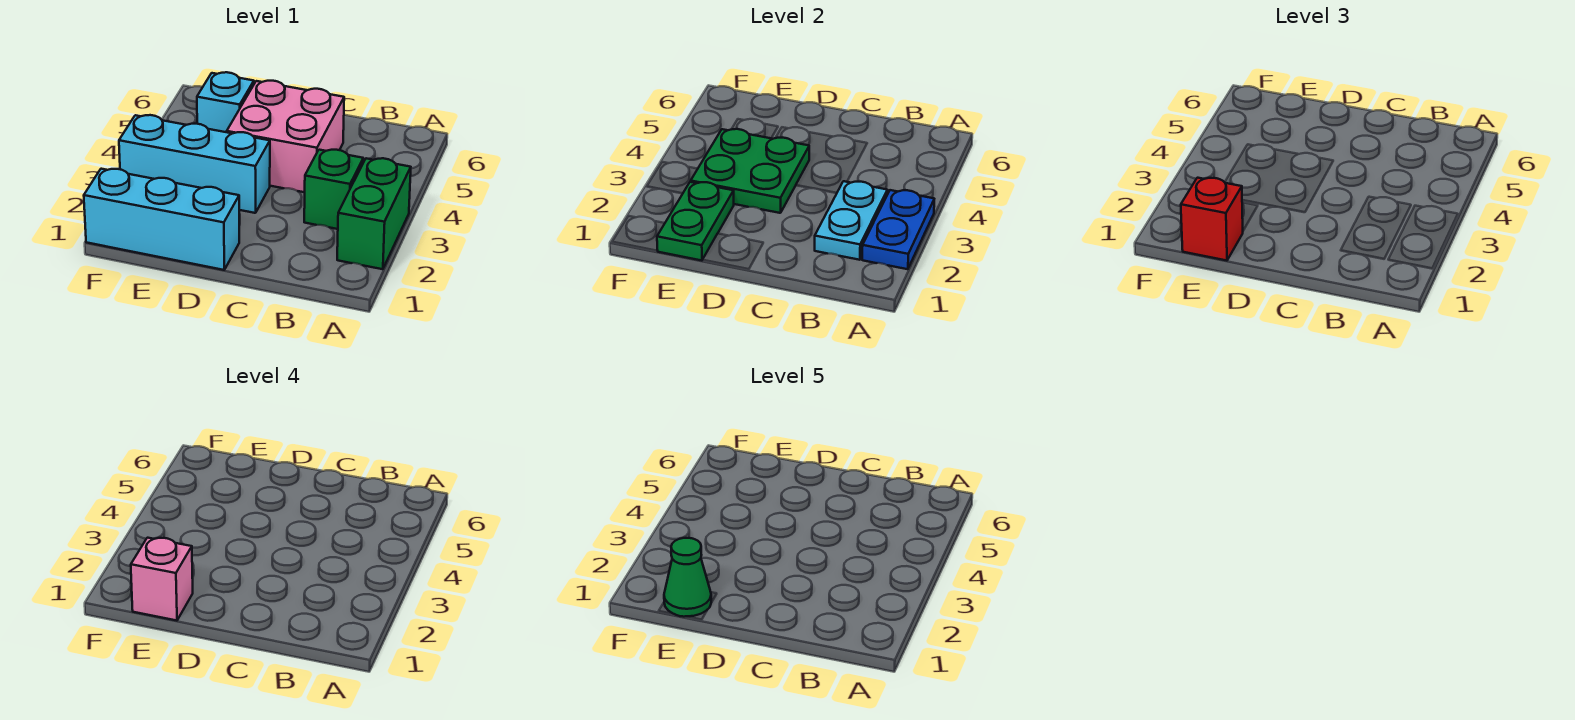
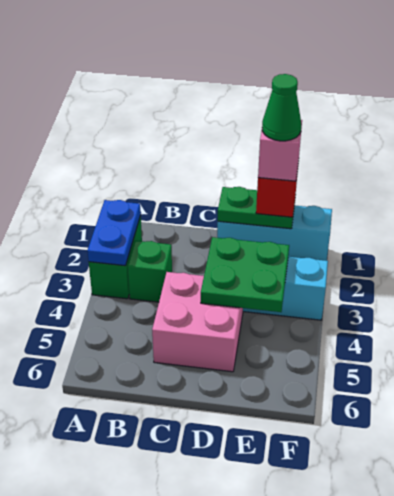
cyan 1x2 plate [815,181,887,260] -> none
green 1x2 plate [657,182,734,261] -> green 1x2 plate turned to [218,187,295,229]
cyan 1x1 brick [197,72,254,132] -> none

